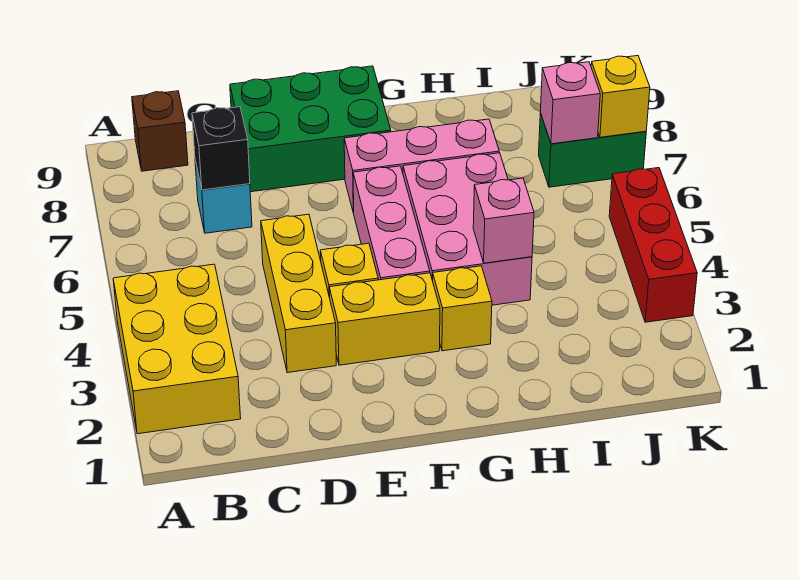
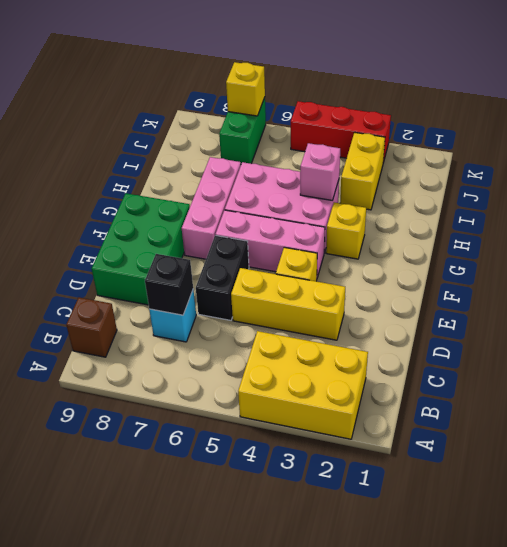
none -> black 1x2 brick [196,235,249,320]
yellow 1x2 brick [329,273,440,365] -> yellow 1x2 brick moved to [340,132,385,210]
pink 1x1 brick [540,62,600,144] -> none

